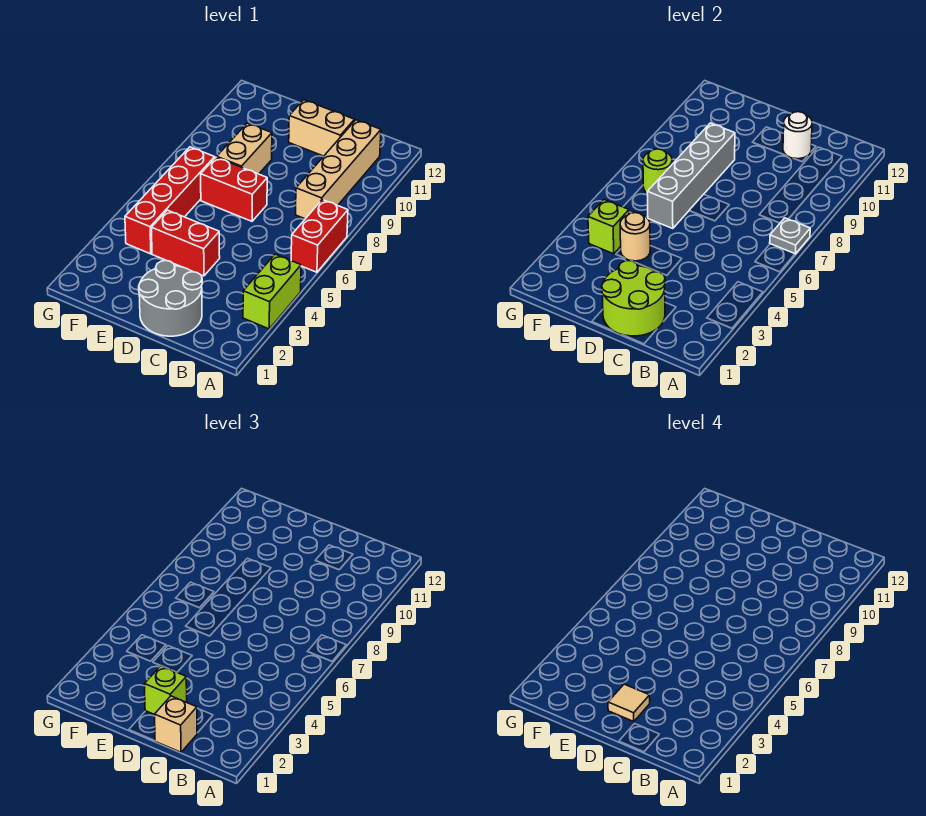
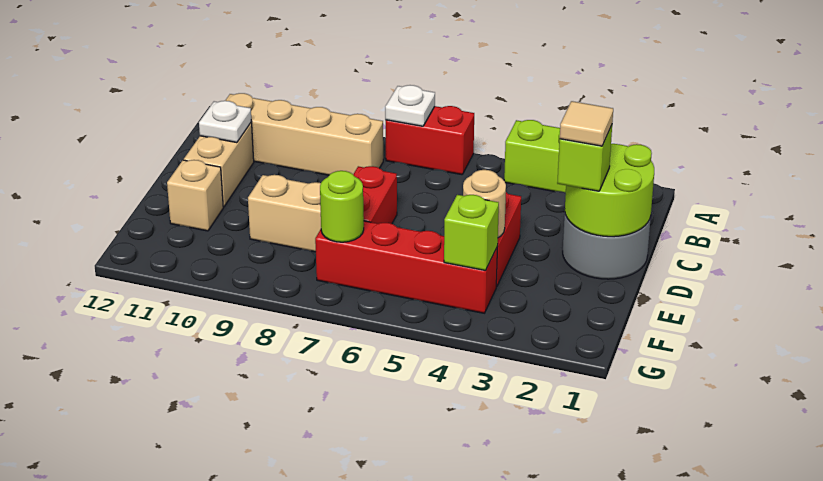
grey 1x1 plate [770,218,810,254] -> white 1x1 plate [385,85,435,126]
tan 1x1 brick [155,696,197,752] -> tan 1x1 brick moved to [167,160,223,231]
white 1x1 round brick [783,112,812,159] -> white 1x1 plate [199,101,252,143]
grey 1x4 brick [647,123,735,229] -> none

